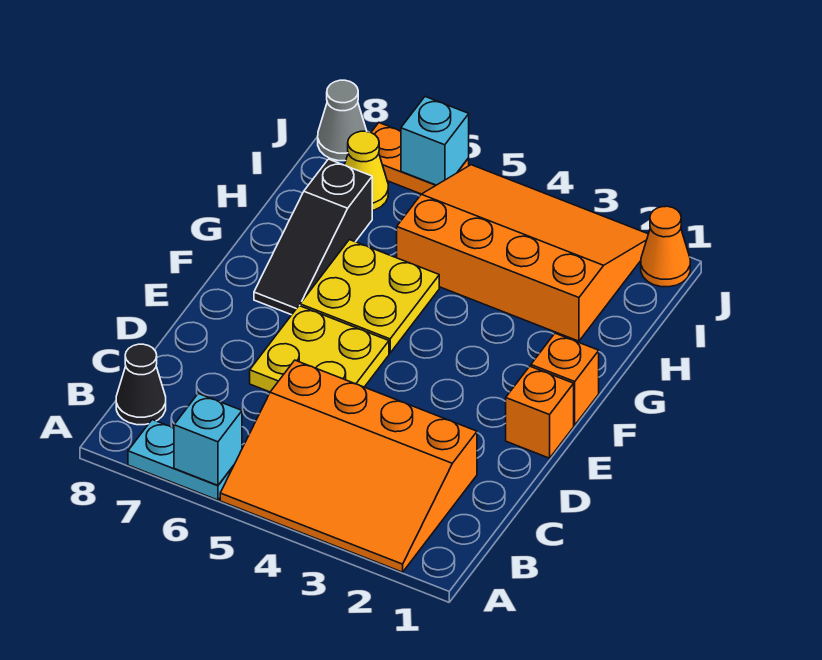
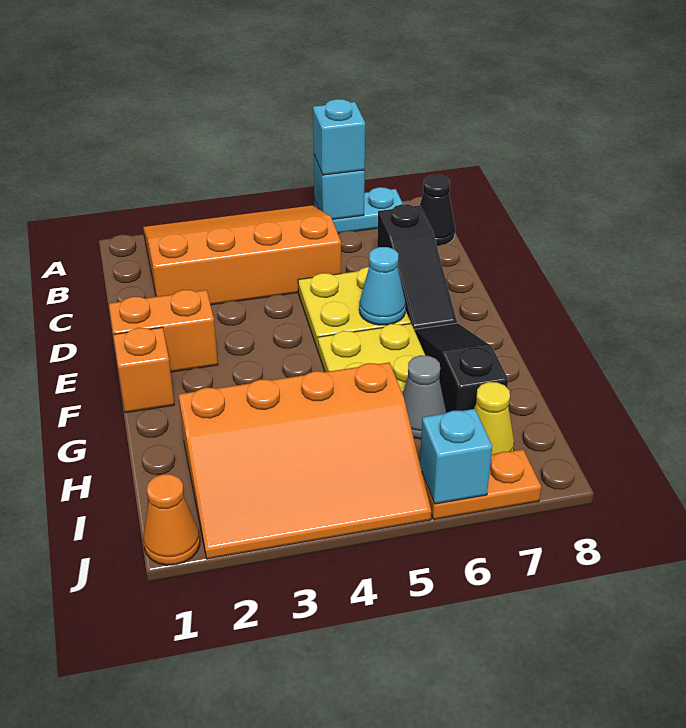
none -> cyan 1x1 brick [313,99,365,175]
none -> black 1x3 slope [377,204,457,329]
orange 1x1 brick [506,366,574,458] -> orange 1x2 brick [109,290,218,372]
none -> cyan 1x1 cone [359,247,406,325]
grey 1x1 cone [318,80,367,161] -> grey 1x1 cone moved to [403,355,446,439]

